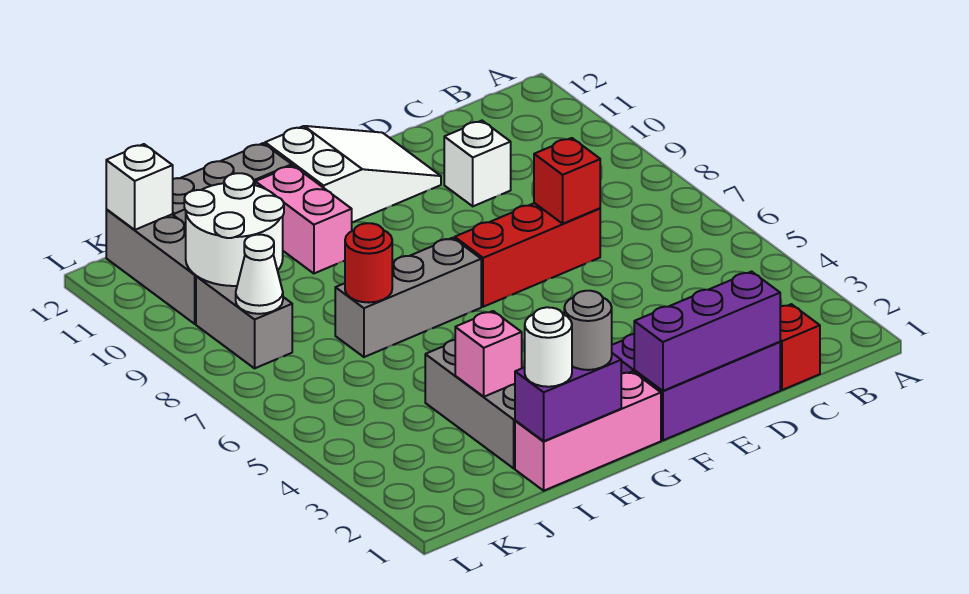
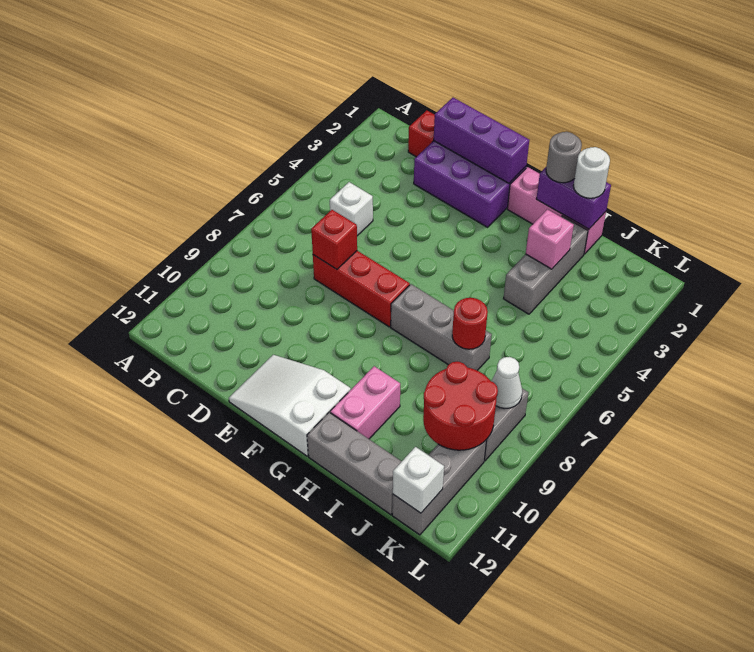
white 1x1 brick [444,121,511,206] -> white 1x1 brick moved to [330,182,373,236]
white 2x2 round brick [184,173,284,286] -> red 2x2 round brick [423,362,498,450]

